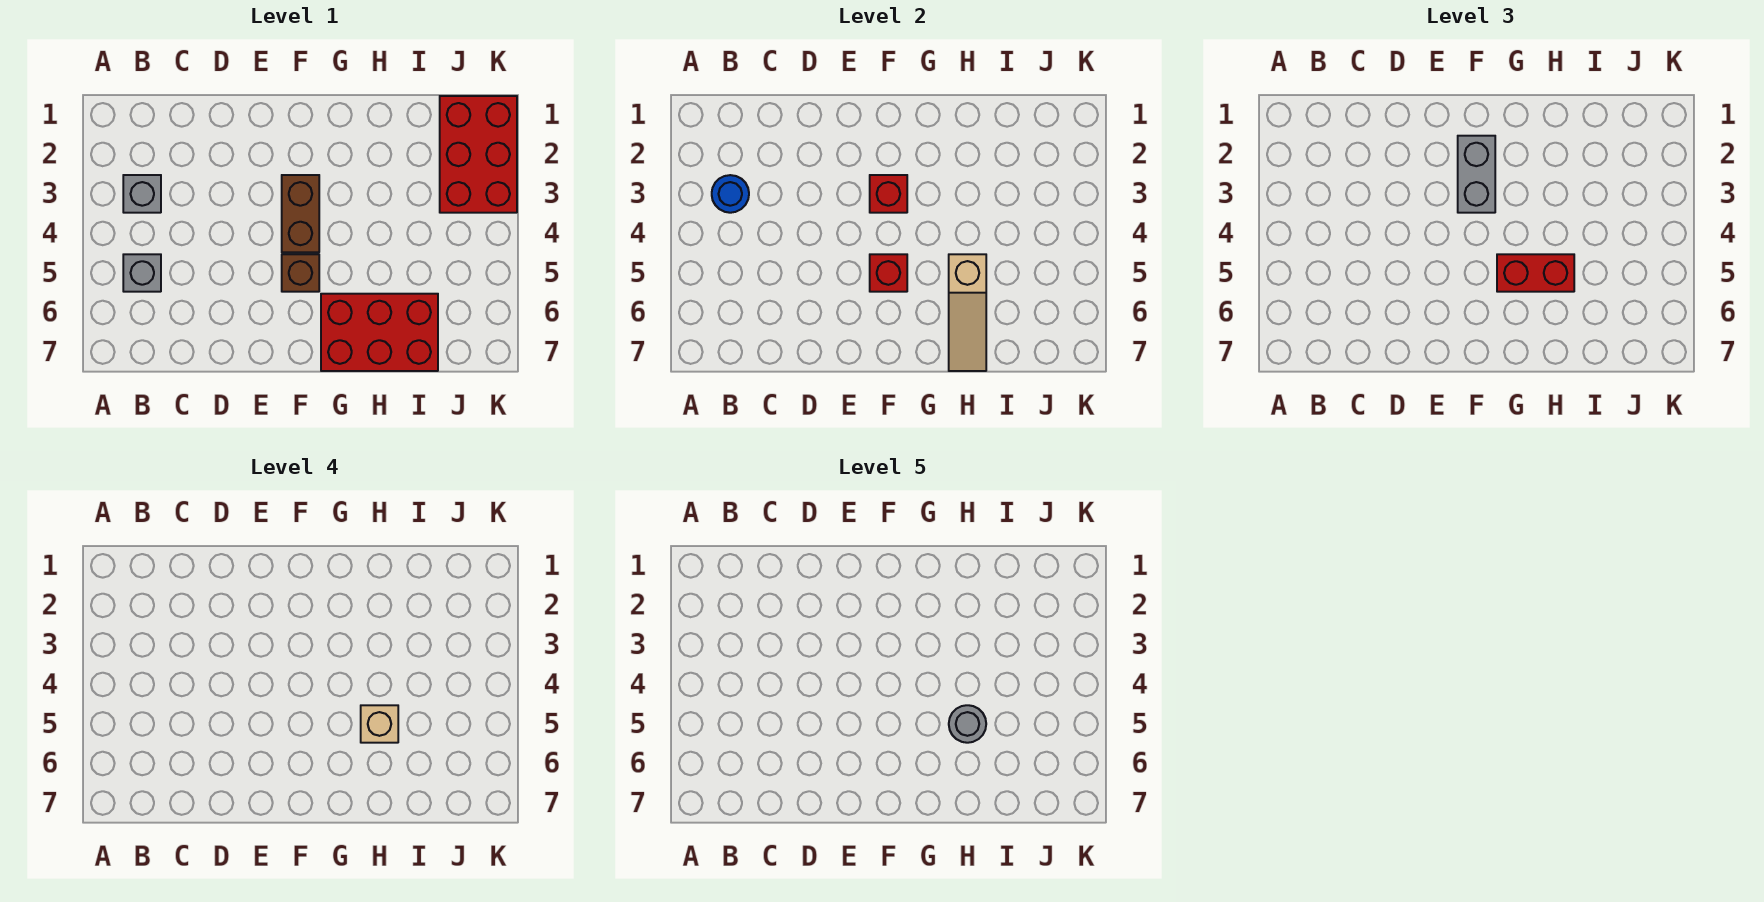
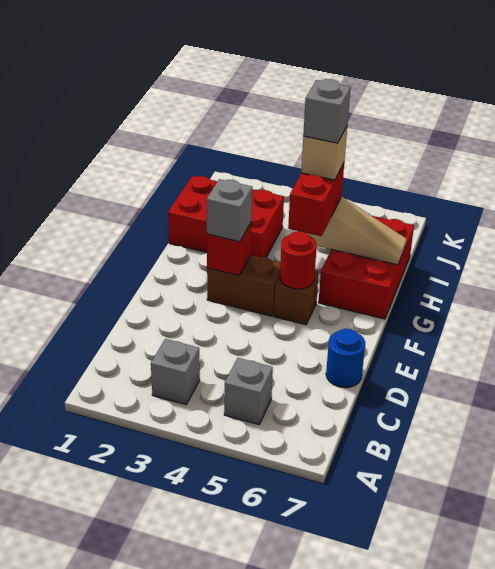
blue 1x1 round brick [712,175,749,213] -> blue 1x1 round brick moved to [326,329,365,388]
grey 1x2 brick [1458,136,1495,213] -> grey 1x1 brick [207,179,252,242]
red 1x1 brick [870,254,907,292] -> red 1x1 round brick [280,231,317,289]
grey 1x1 round brick [949,705,986,743] -> grey 1x1 brick [303,79,351,143]
red 2x3 brick [440,96,517,213] -> red 2x3 brick moved to [168,176,284,258]

